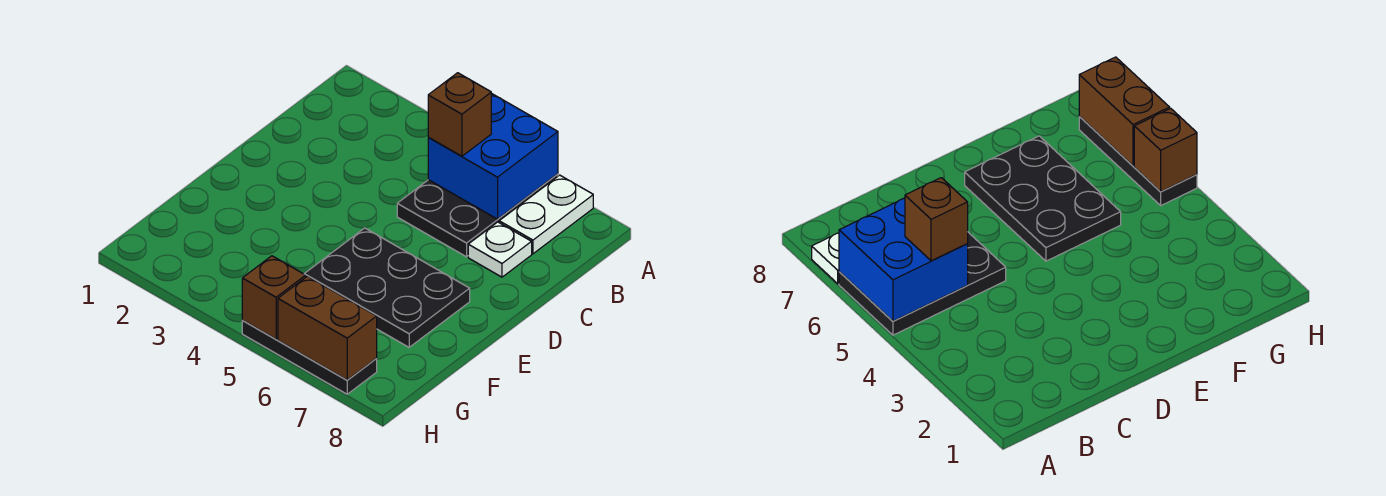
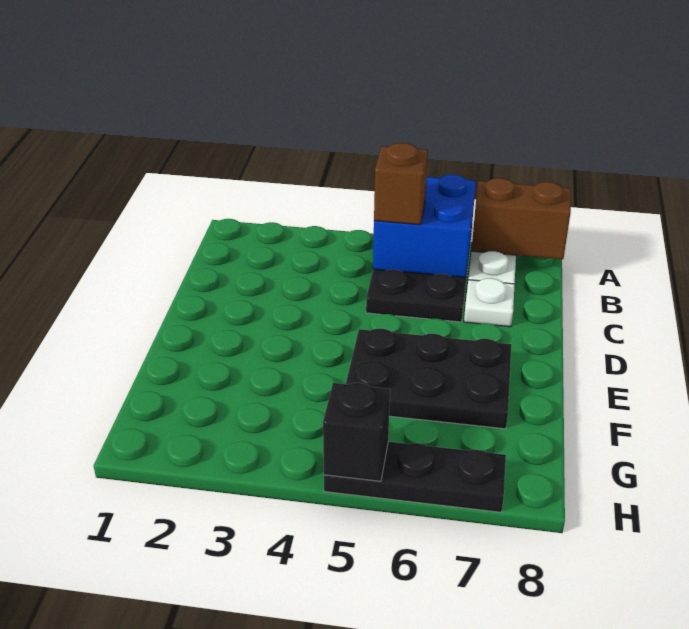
brown 1x1 brick [242,256,306,339] -> black 1x1 brick [323,383,390,481]
brown 1x2 brick [278,276,377,380] -> brown 1x2 brick moved to [472,178,571,259]

